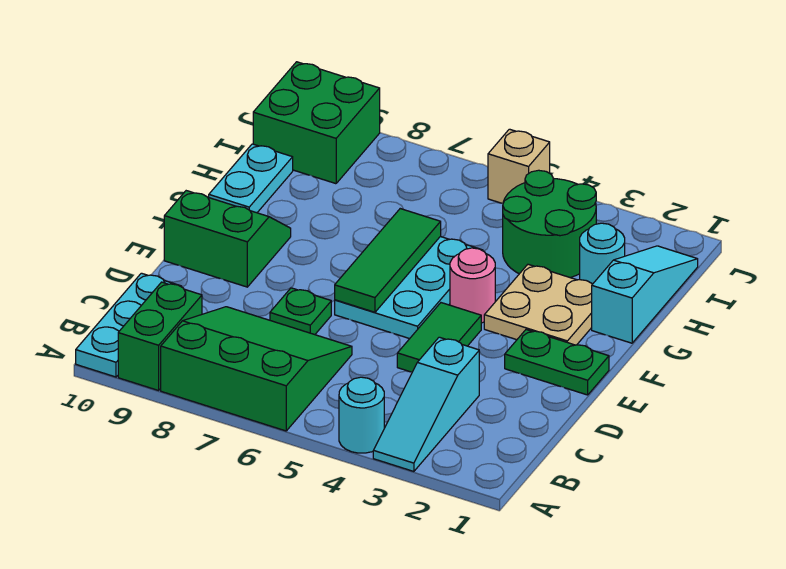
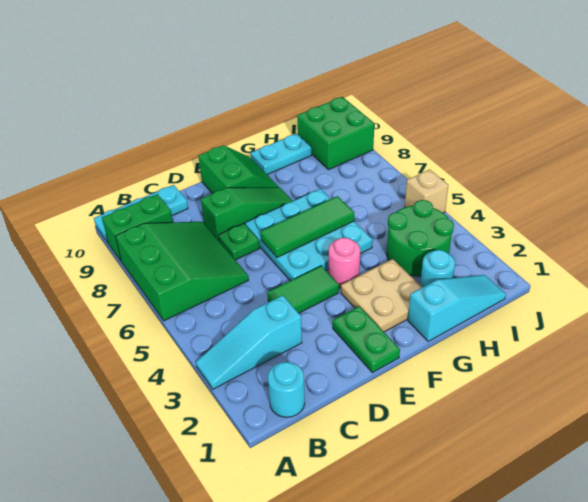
cyan 1x1 round brick [339,377,384,453] -> cyan 1x1 round brick moved to [268,362,305,417]
none -> green 1x3 slope [201,188,292,240]
cyan 2x3 plate [335,237,483,339] -> cyan 3x3 plate [245,189,373,281]

